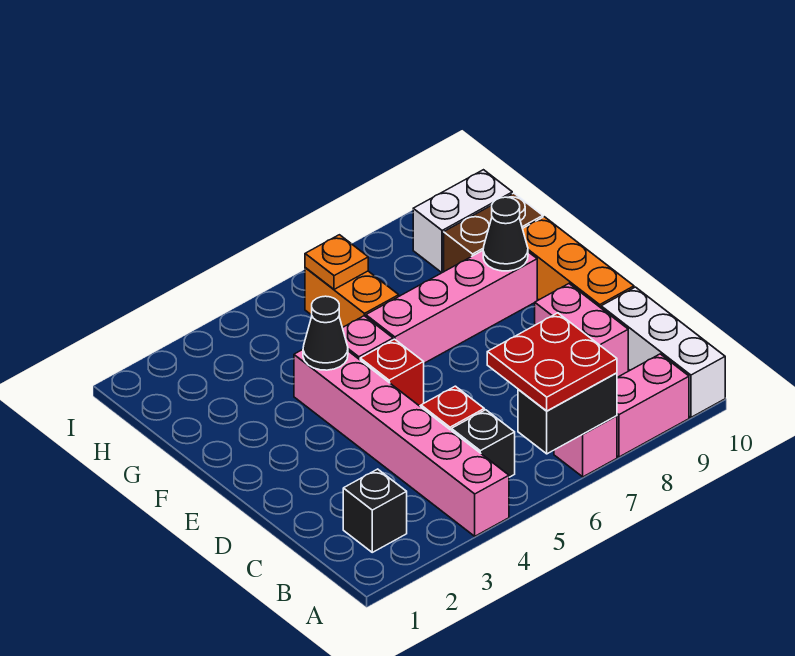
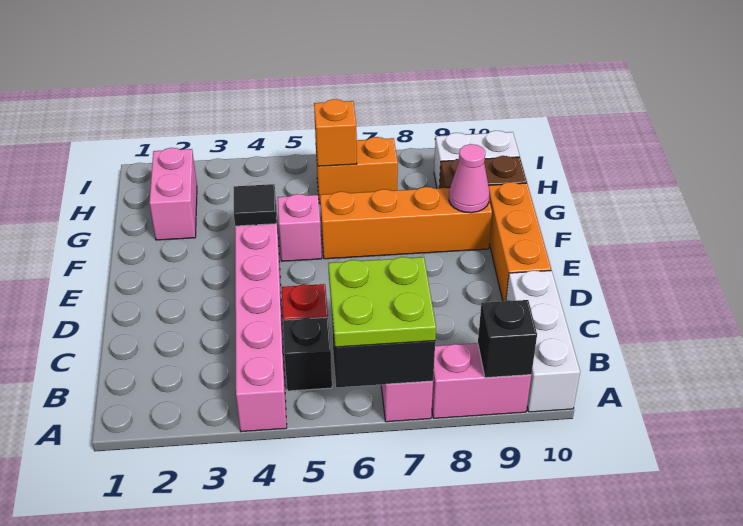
red 2x2 plate [487,313,617,411] -> lime 2x2 plate [328,257,436,347]
black 1x1 brick [343,469,407,552] -> black 1x1 brick moved to [478,300,537,378]
pink 1x2 brick [535,284,628,377] -> pink 1x2 brick moved to [149,148,197,240]
red 1x1 brick [360,339,424,406] -> none
black 1x1 cone [303,296,348,370] -> black 1x1 tile [234,184,277,226]
pink 1x4 brick [366,251,537,363] -> orange 1x4 brick [320,187,492,259]
black 1x1 cone [483,197,528,271] -> pink 1x1 cone [449,144,490,213]
orange 1x2 brick [305,268,399,328] -> orange 1x2 brick turned to [316,137,398,204]
orange 1x1 plate [305,235,368,289] -> orange 1x1 brick [314,99,357,166]

